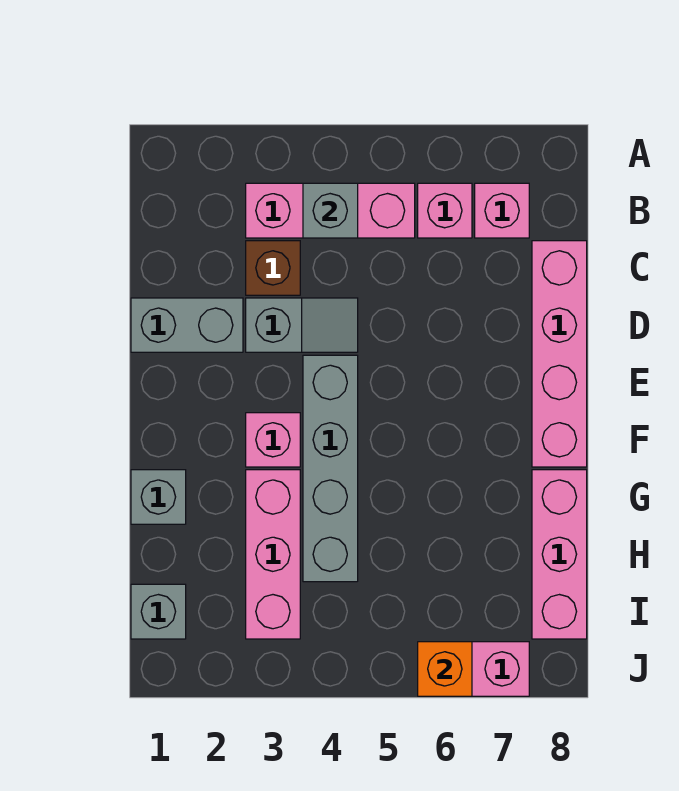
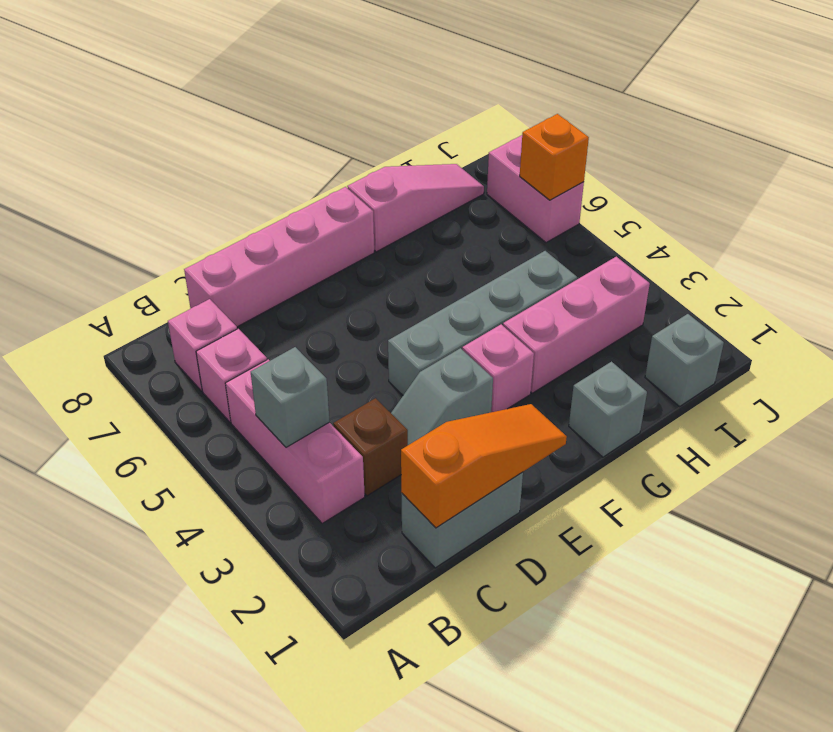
none -> orange 1x3 slope [401,404,567,528]
grey 1x2 brick [131,298,243,352] -> grey 1x2 brick turned to [401,472,523,568]
grey 1x2 slope [246,298,358,352] -> grey 1x2 slope turned to [391,348,493,445]
pink 1x3 brick [532,470,587,639] -> pink 1x3 slope [347,164,484,252]

